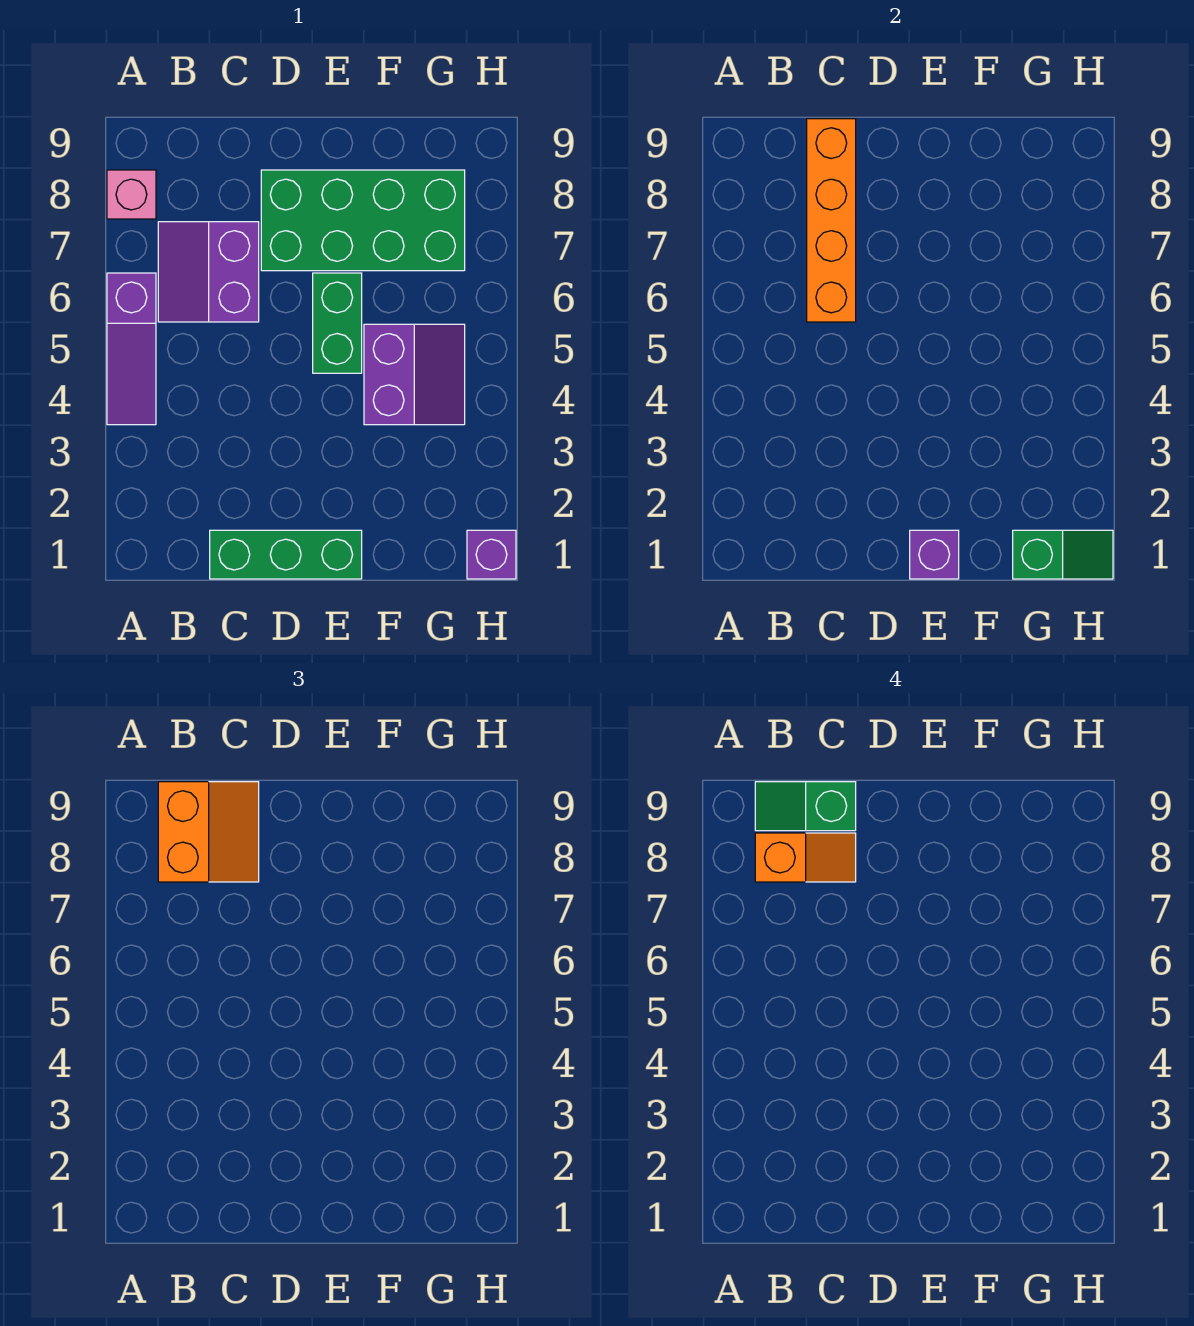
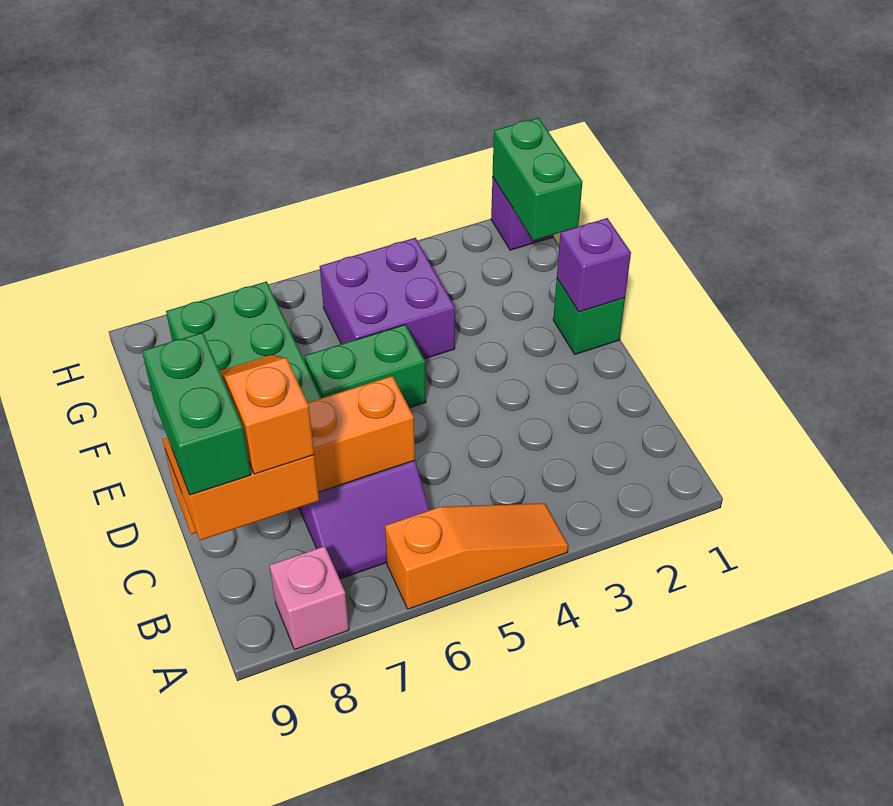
purple 1x3 slope [107,273,156,425] -> orange 1x3 slope [385,503,568,609]
green 1x2 slope [755,782,856,831] -> green 1x2 brick [142,332,251,495]
green 1x3 brick [210,530,362,579] -> green 1x1 brick [553,279,625,354]
purple 2x2 slope [364,324,465,425] -> purple 2x2 brick [320,238,455,359]
green 1x2 slope [1013,530,1113,579] -> green 1x2 brick [493,118,582,240]

